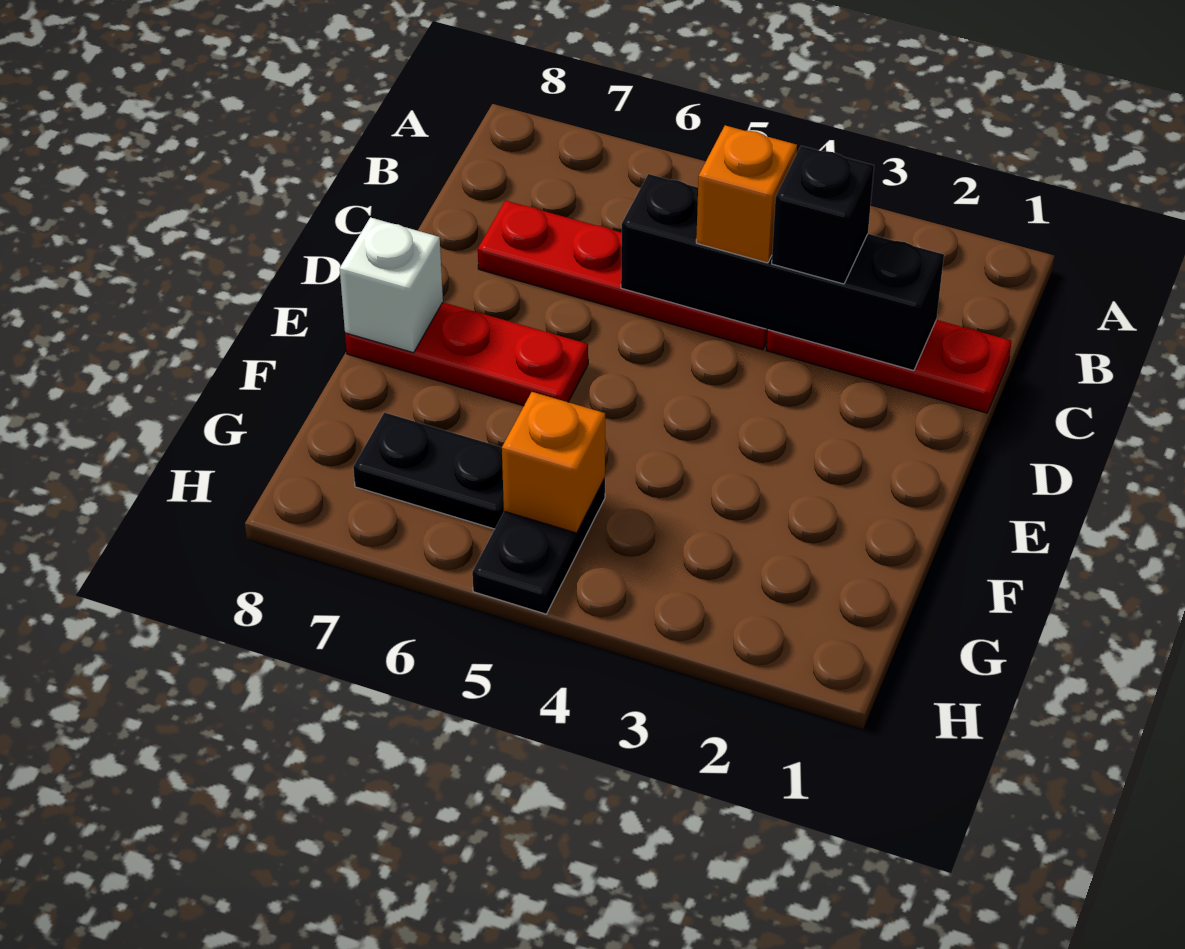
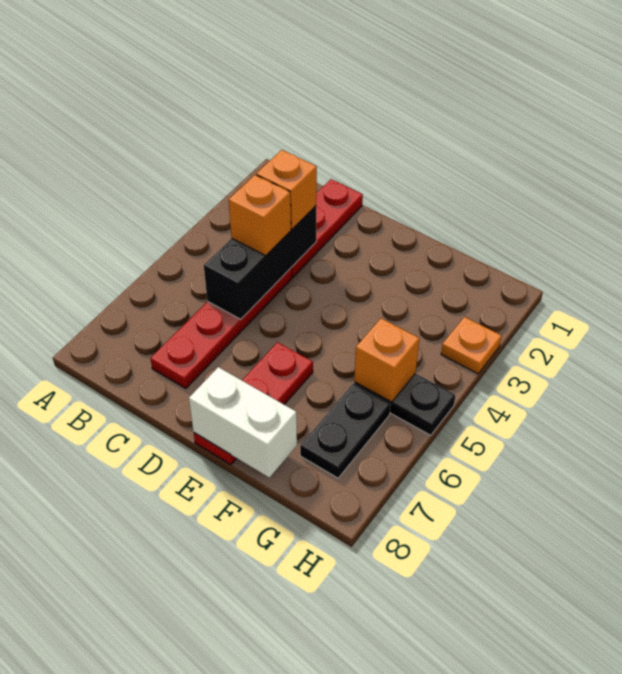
black 1x4 brick [621,174,944,371] -> black 1x3 brick [204,206,316,319]
black 1x1 brick [772,146,874,284] -> orange 1x1 brick [256,150,317,229]
white 1x1 brick [340,217,443,353] -> white 1x2 brick [189,367,297,478]
none -> orange 1x1 plate [441,317,502,374]

